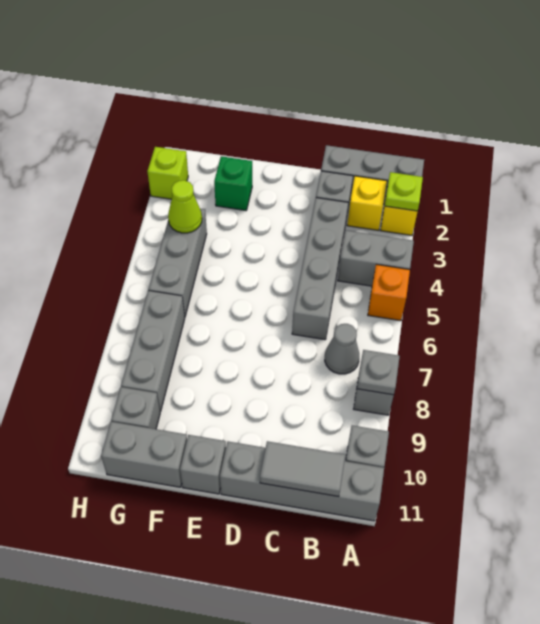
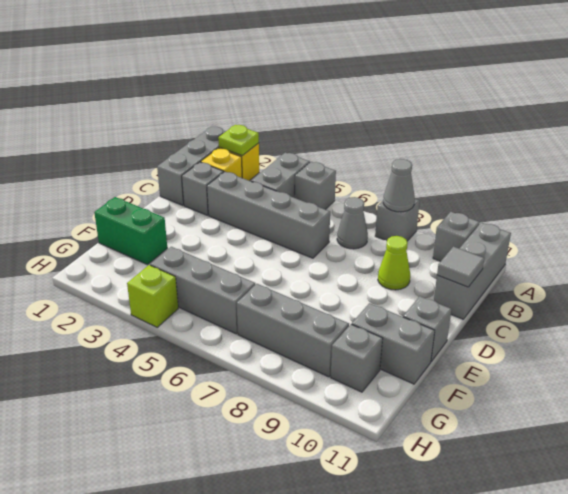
orange 1x1 brick [368,264,410,321] -> grey 1x1 brick [295,162,336,210]
grey 1x1 plate [357,350,400,395] -> grey 1x1 cone [383,159,415,212]
grey 1x4 brick [220,441,384,521] -> grey 1x3 brick [434,222,511,319]
grey 1x2 tile [260,441,345,497] -> grey 1x1 tile [437,247,484,287]
green 1x1 brick [214,156,252,210] -> green 1x2 brick [94,197,167,265]
grey 1x2 brick [101,422,187,487] -> grey 1x2 brick turned to [352,303,435,384]
lime 1x1 cone [168,180,202,233] -> lime 1x1 cone moved to [378,236,410,290]
lime 1x1 brick [147,147,188,199] -> lime 1x1 brick moved to [127,265,178,327]

